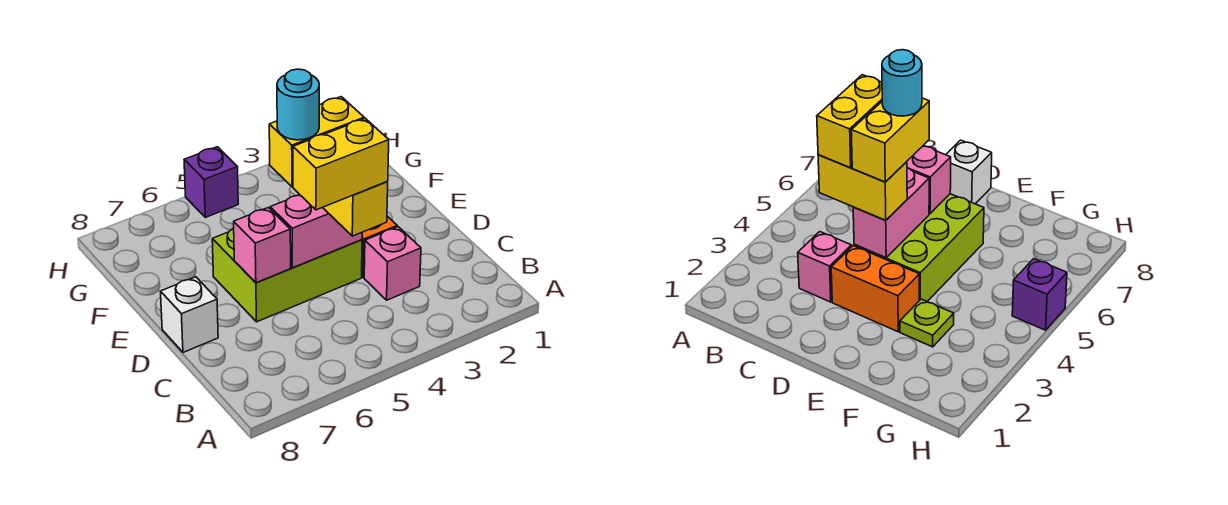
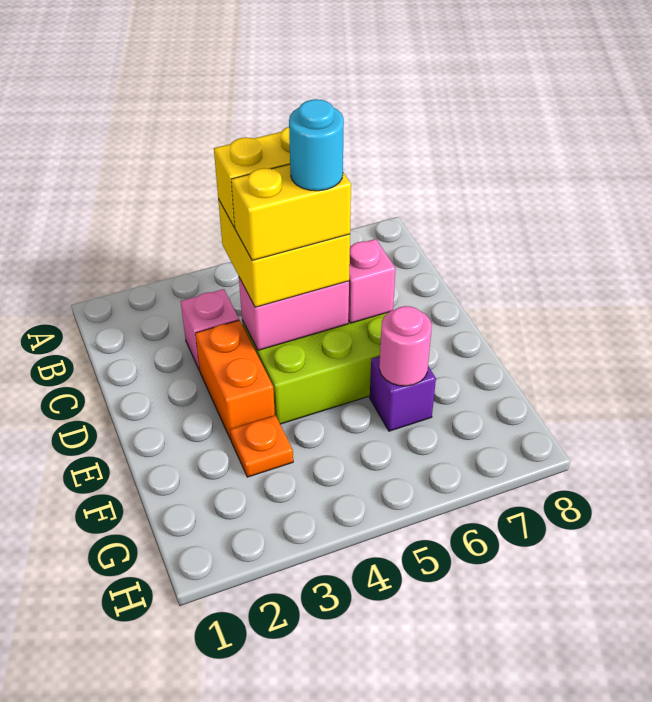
yellow 1x2 brick [323,181,388,236] -> yellow 2x2 brick [218,199,350,307]
white 1x1 brick [161,277,218,352] -> none
lime 1x1 plate [900,299,954,347] -> orange 1x1 plate [230,415,293,477]
none -> pink 1x1 round brick [379,306,432,386]
purple 1x1 brick [184,147,238,217] -> purple 1x1 brick moved to [370,356,436,431]

